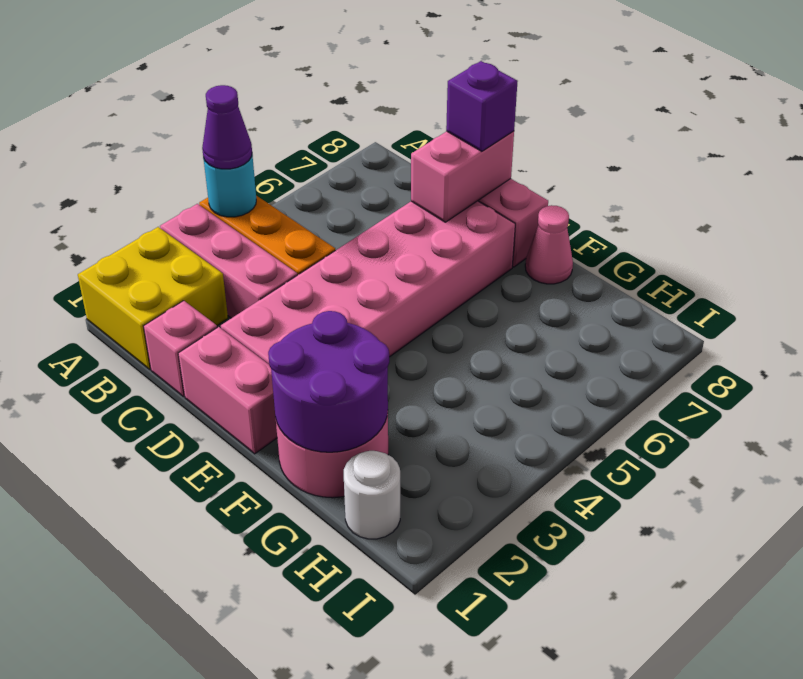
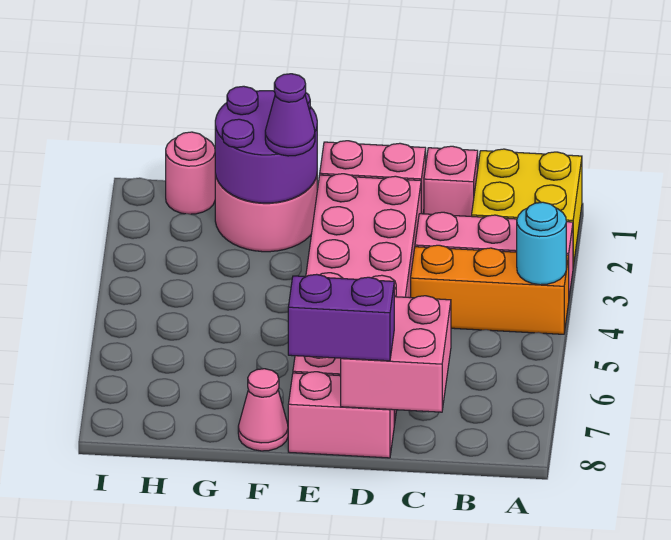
purple 1x1 cone [202,85,252,169] -> purple 1x1 cone moved to [265,74,315,156]
pink 1x2 brick [411,131,514,222] -> pink 2x2 brick [341,296,451,412]
purple 1x1 brick [446,61,518,151] -> purple 1x2 brick [288,274,394,361]
white 1x1 round brick [344,451,400,539] -> pink 1x1 round brick [166,132,215,214]

